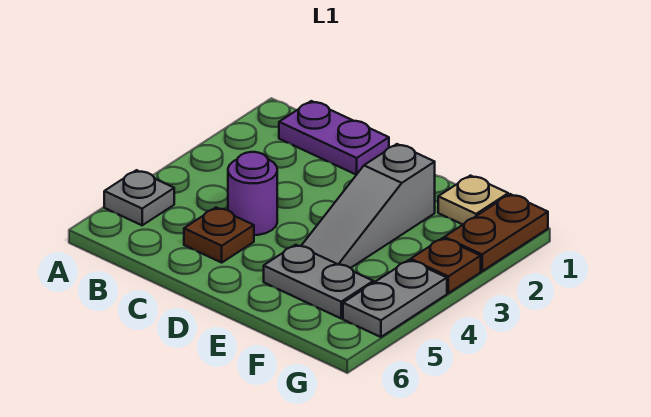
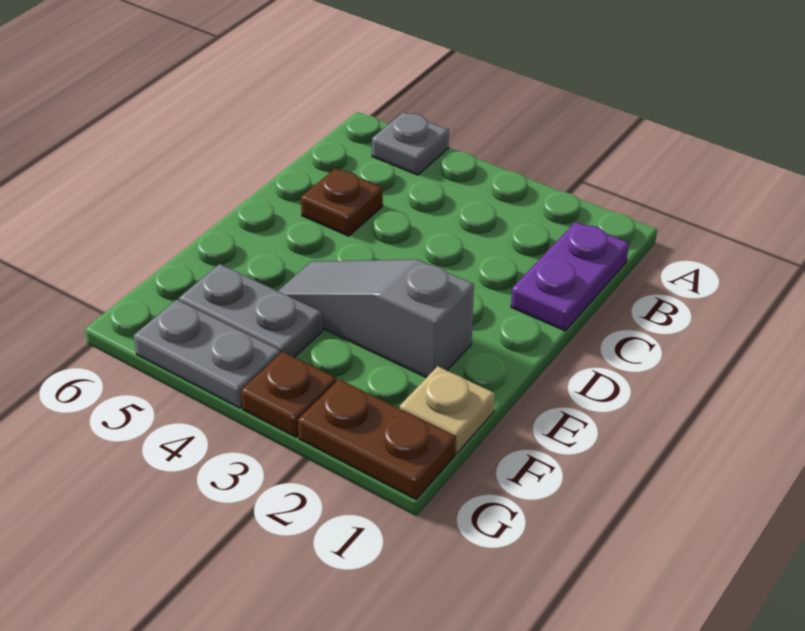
purple 1x1 round brick [228,152,277,235] -> none
grey 1x2 plate [264,245,373,318] -> grey 1x2 plate turned to [179,264,323,357]

